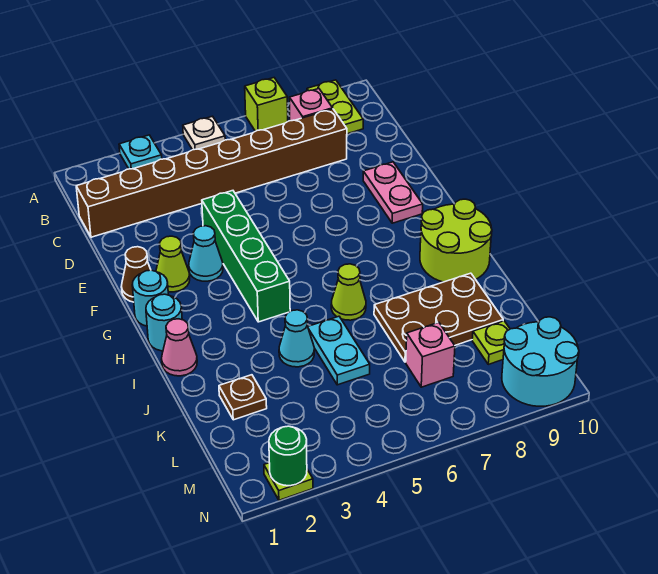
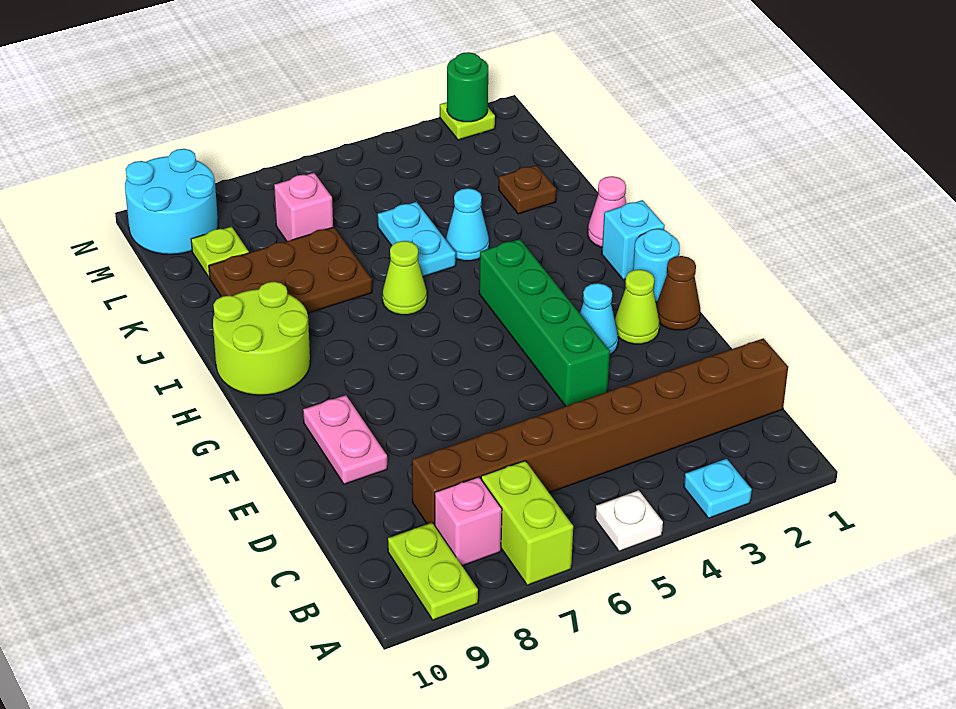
lime 1x1 brick [245,78,288,131] -> lime 1x2 brick [481,461,573,585]
cyan 1x1 round brick [146,294,182,351] -> cyan 1x1 brick [602,200,665,280]

